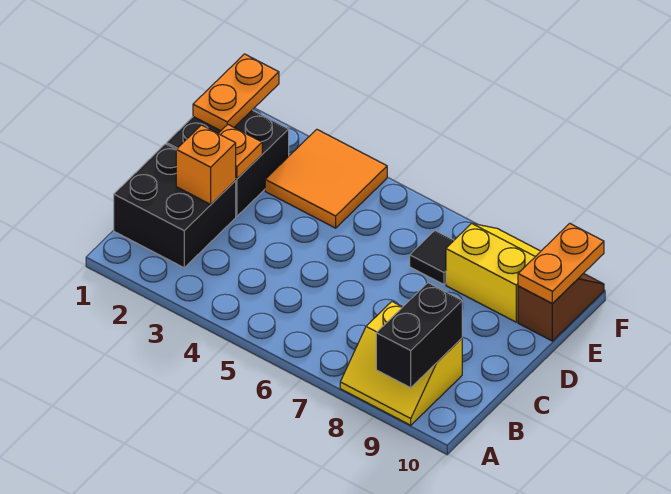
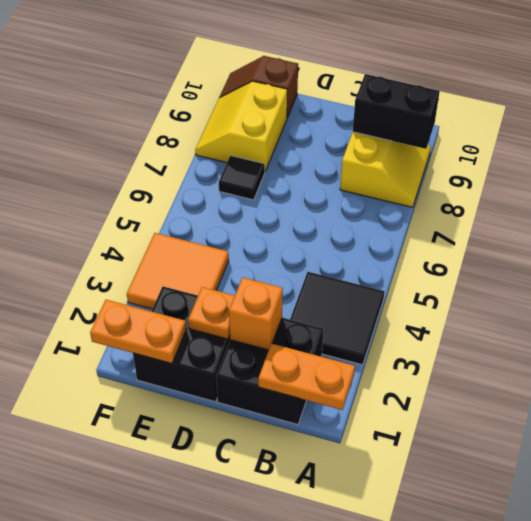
none -> black 2x2 tile [290,272,384,365]
orange 1x2 plate [518,223,604,304] -> orange 1x2 plate moved to [258,344,355,410]

